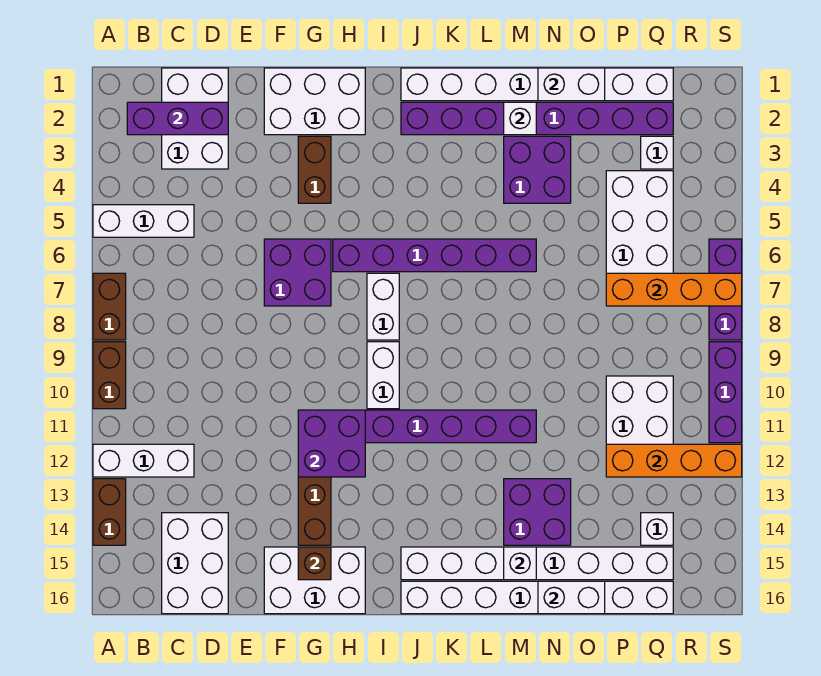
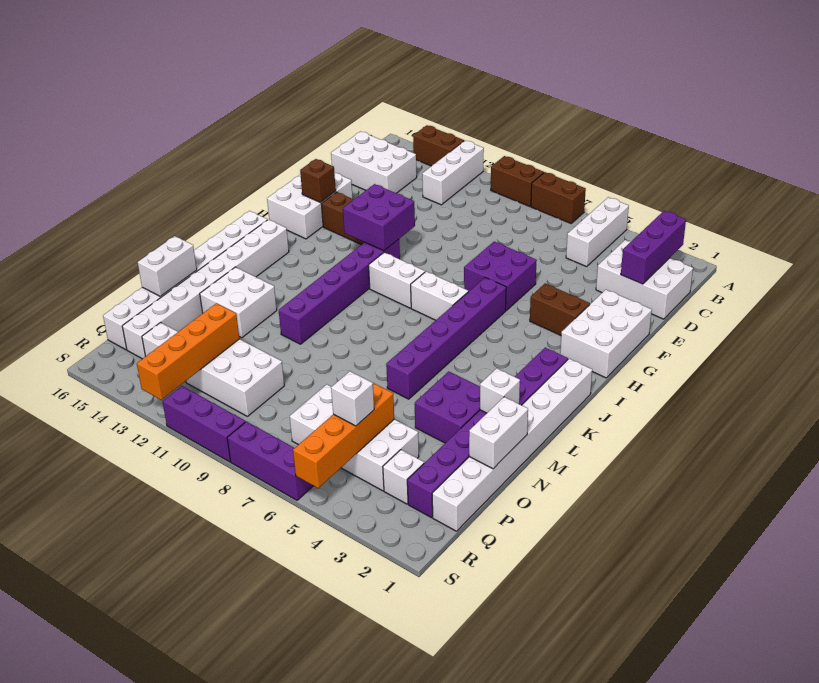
purple 2x2 brick [504,479,571,545] -> white 2x2 brick [200,267,277,338]
white 1x1 brick [504,547,536,580] -> white 1x1 brick moved to [331,371,374,426]
orange 1x4 brick [606,273,742,306] -> orange 1x4 brick moved to [293,383,394,488]

